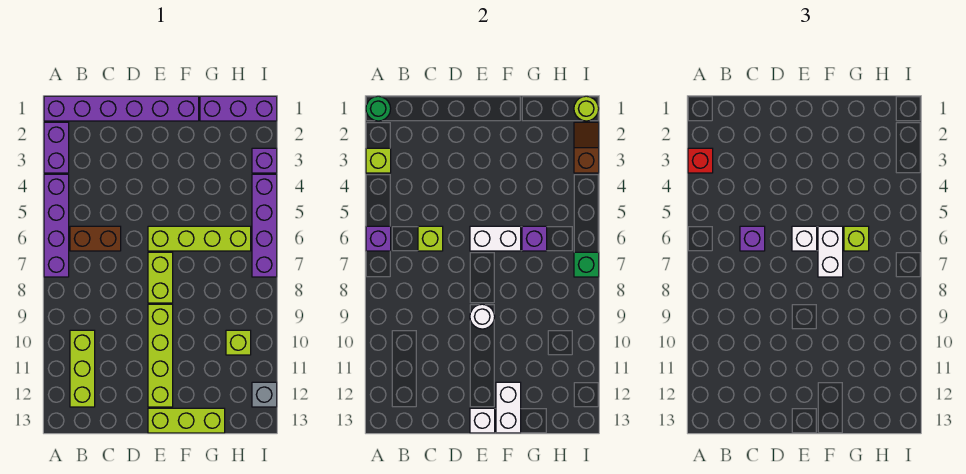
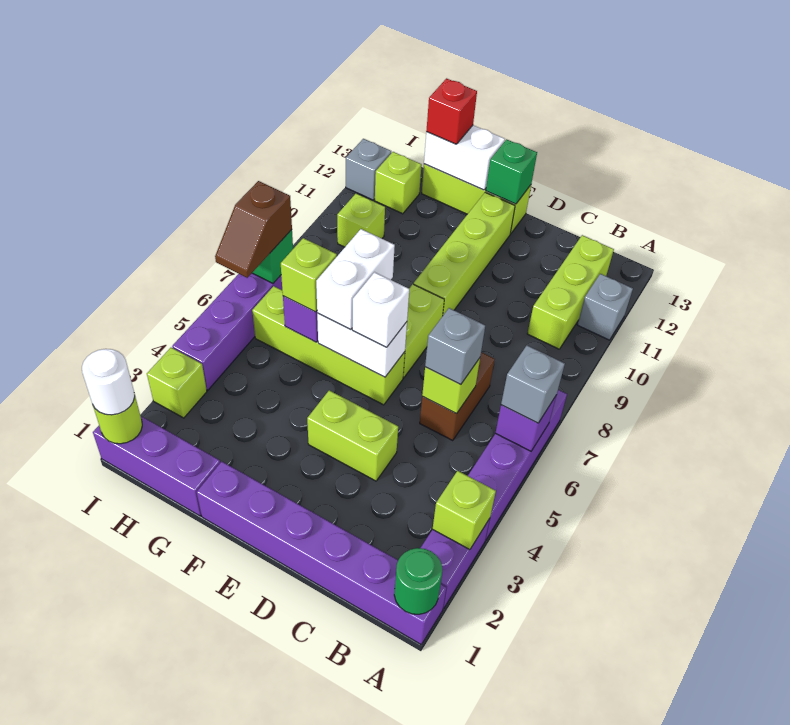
red 1x1 brick [688,148,713,173] -> red 1x1 brick moved to [426,78,477,144]
none -> grey 1x1 brick [501,345,565,423]
none -> grey 1x1 brick [577,274,633,340]
brown 1x2 brick [70,226,121,251] -> brown 1x2 brick turned to [420,352,494,441]
purple 1x1 brick [740,226,765,251] -> grey 1x1 brick [425,308,485,385]
none -> lime 1x2 brick [307,390,398,481]
white 1x1 round brick [470,304,495,329] -> white 1x1 round brick moved to [82,349,135,415]
white 1x1 brick [470,408,495,433] -> green 1x1 brick [486,139,537,204]
white 1x2 brick [496,382,521,433] -> white 1x2 brick turned to [424,125,505,190]
none -> lime 1x1 brick [375,152,422,214]
brown 1x2 slope [574,122,599,173] -> brown 1x2 slope moved to [215,181,292,278]
purple 1x1 brick [252,148,277,173] -> lime 1x1 brick [147,348,207,418]

